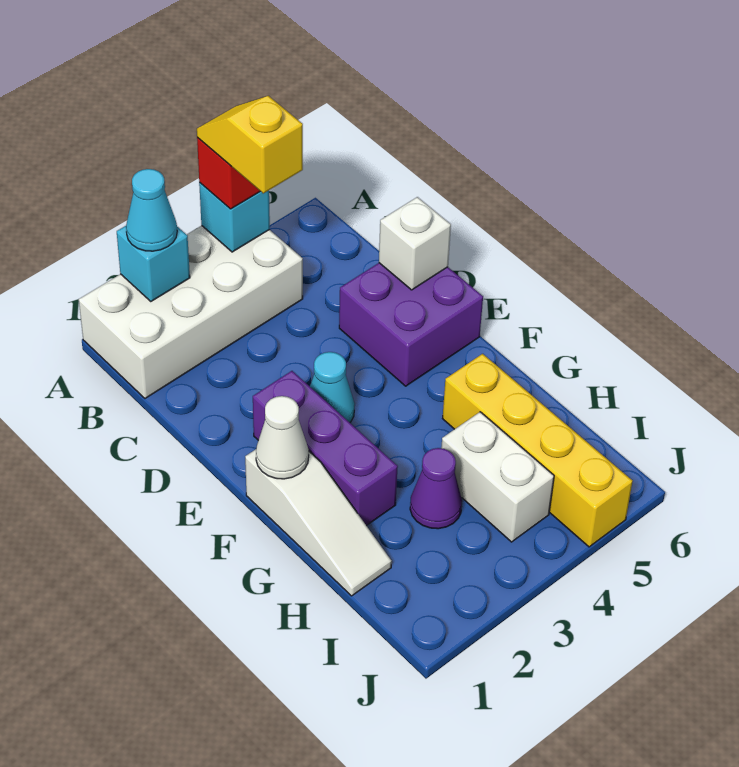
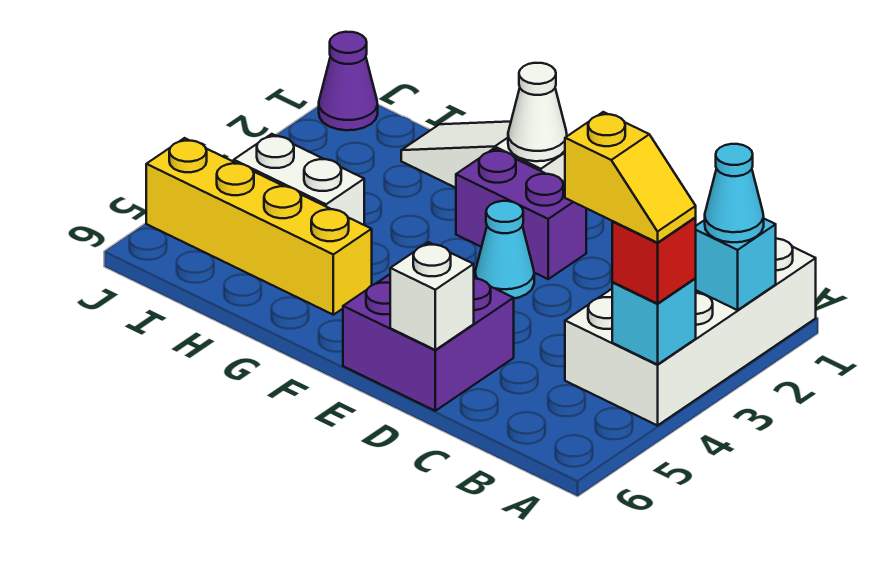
purple 1x3 brick [253,371,398,526] -> purple 1x2 brick [456,149,586,279]
purple 1x1 cone [410,448,462,529] -> purple 1x1 cone moved to [319,32,378,130]

